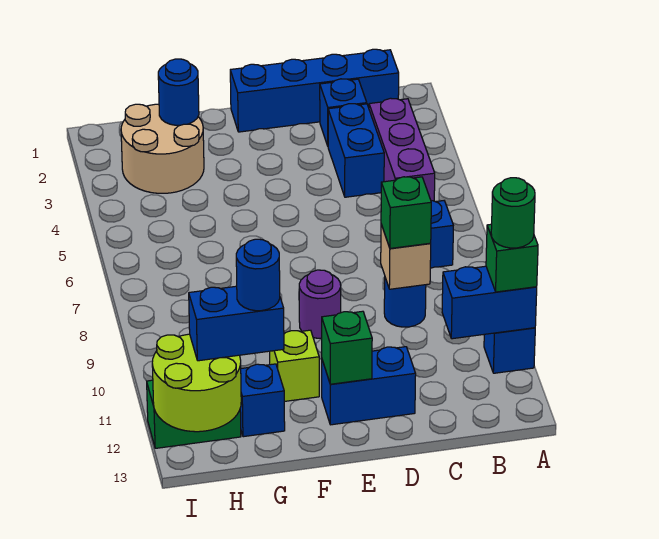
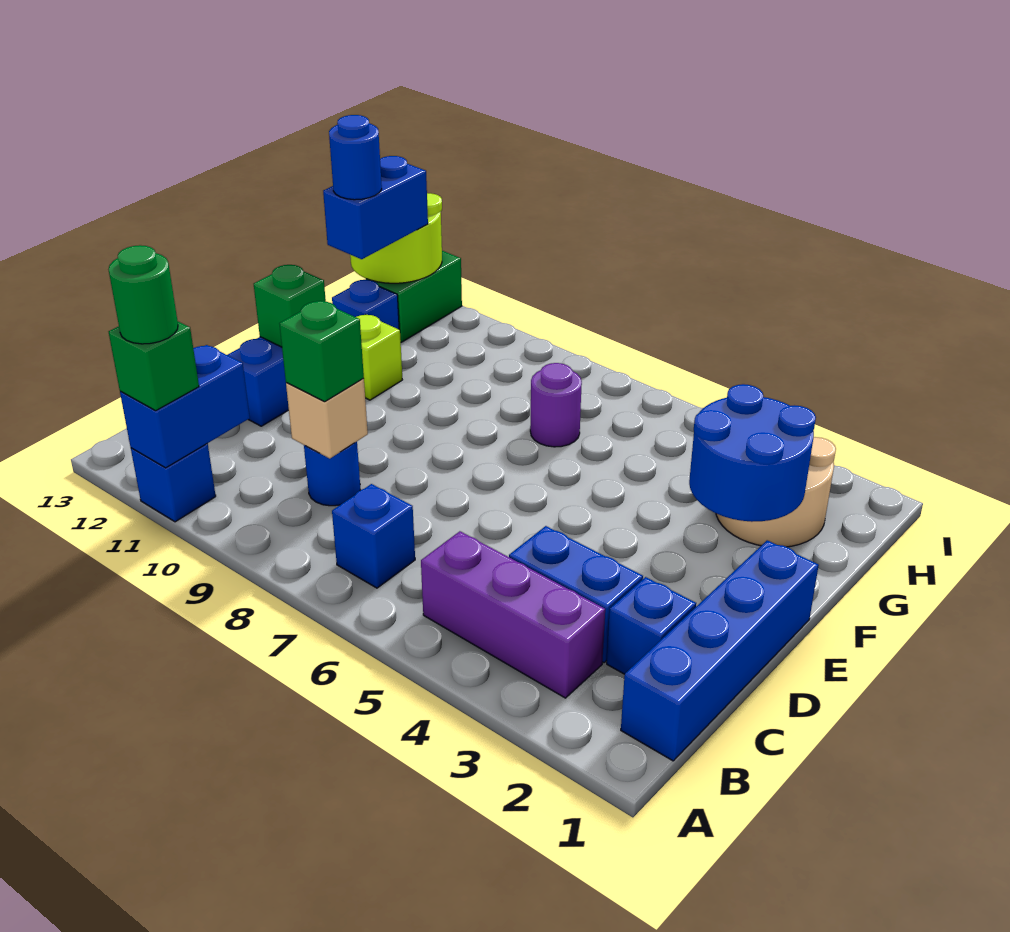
purple 1x1 round brick [299,270,341,338] -> purple 1x1 round brick moved to [530,363,582,447]
blue 1x1 round brick [158,59,199,125] -> blue 2x2 round brick [689,384,816,522]

